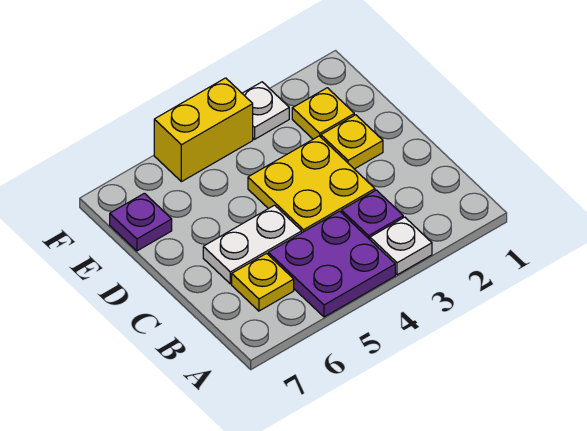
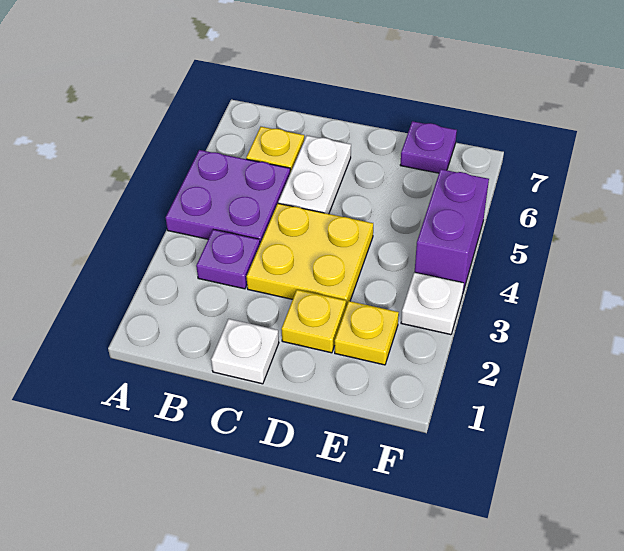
white 1x1 plate [370,217,432,275] -> white 1x1 plate moved to [211,319,279,384]
yellow 1x2 brick [154,78,253,182] -> purple 1x2 brick [415,169,489,292]

